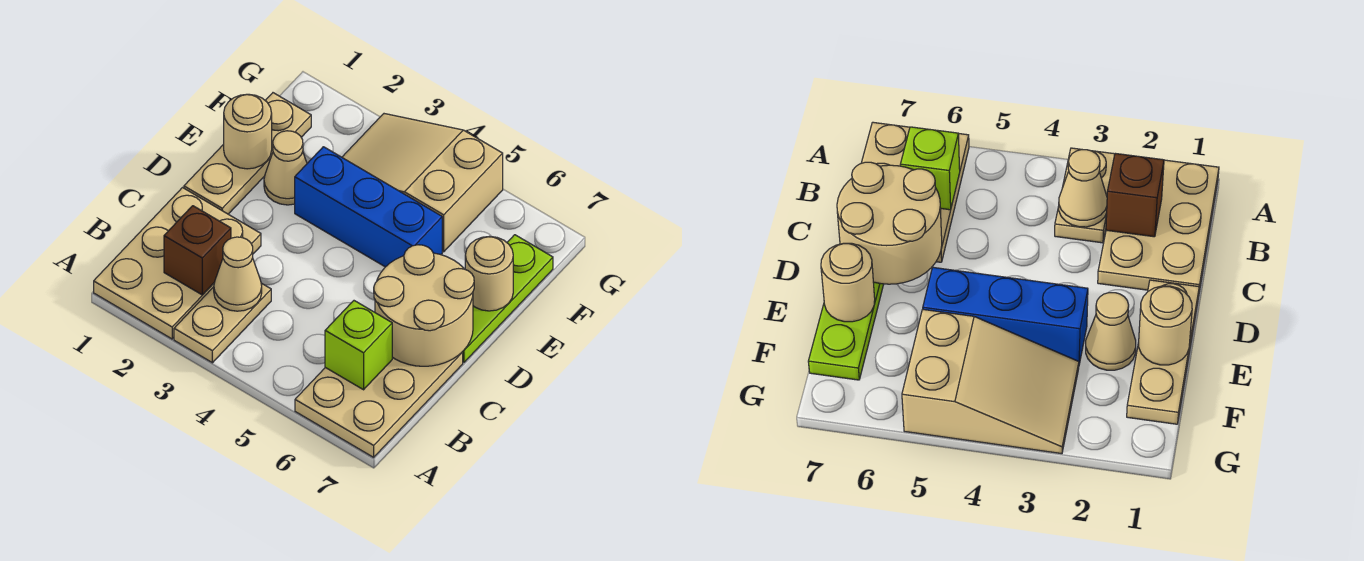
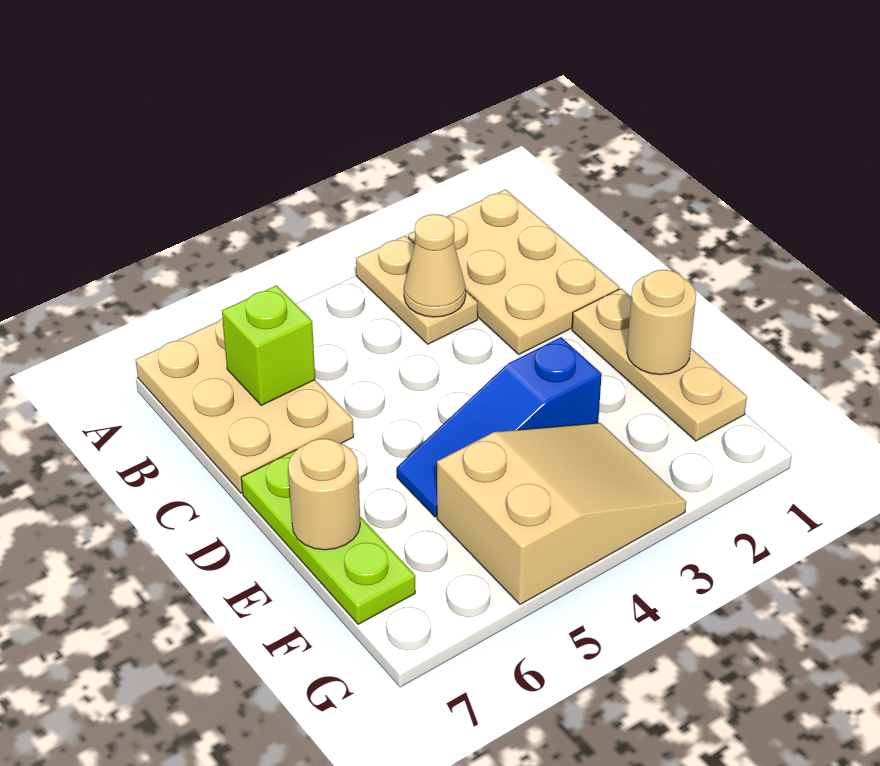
brown 1x1 brick [164,206,231,295] -> none
tan 2x2 round brick [374,245,474,366] -> none
tan 1x1 cone [264,131,307,205] -> none
blue 1x3 brick [295,147,442,267] -> blue 1x3 slope [397,337,602,517]

